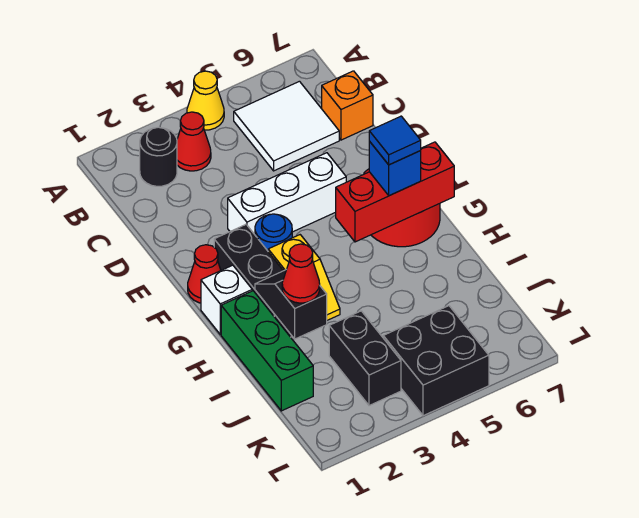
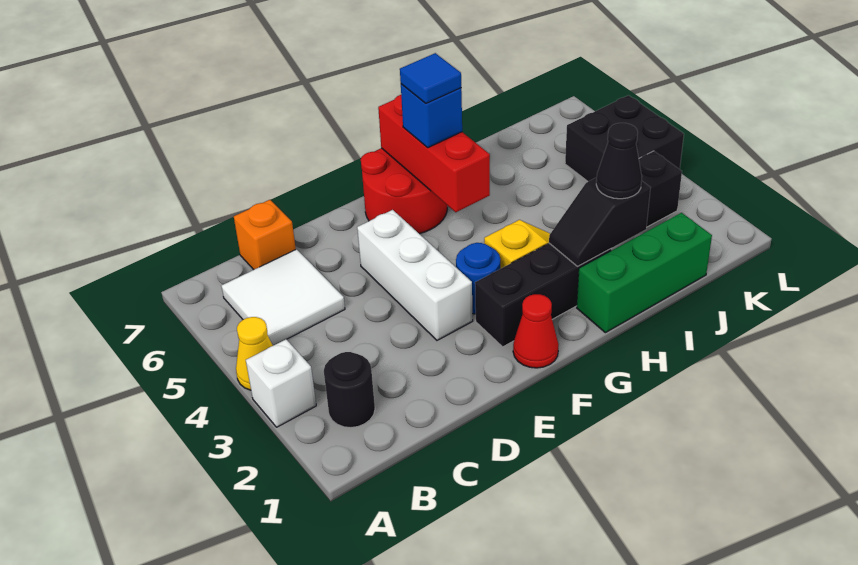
red 1x1 cone [177,112,211,171] -> none
white 1x1 brick [201,265,252,334] -> white 1x1 brick moved to [246,339,316,427]
red 1x1 cone [282,244,320,303] -> black 1x1 cone [596,123,642,199]

